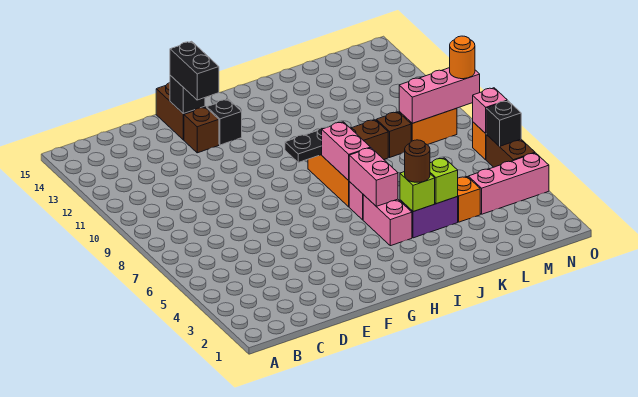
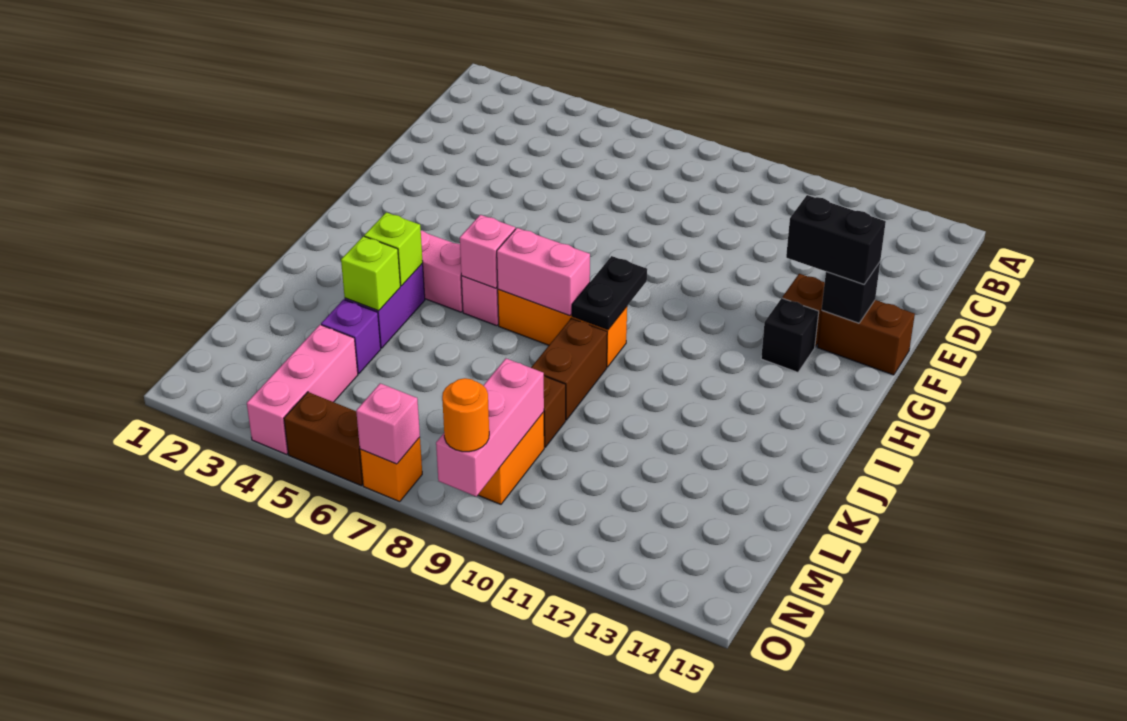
pink 1x2 brick [349,148,398,206] -> pink 1x1 brick [460,215,515,288]
brown 1x1 round brick [405,140,430,182] -> none
orange 1x1 brick [457,177,480,222] -> purple 1x1 brick [321,299,381,374]
black 1x1 brick [486,101,521,147] -> none

